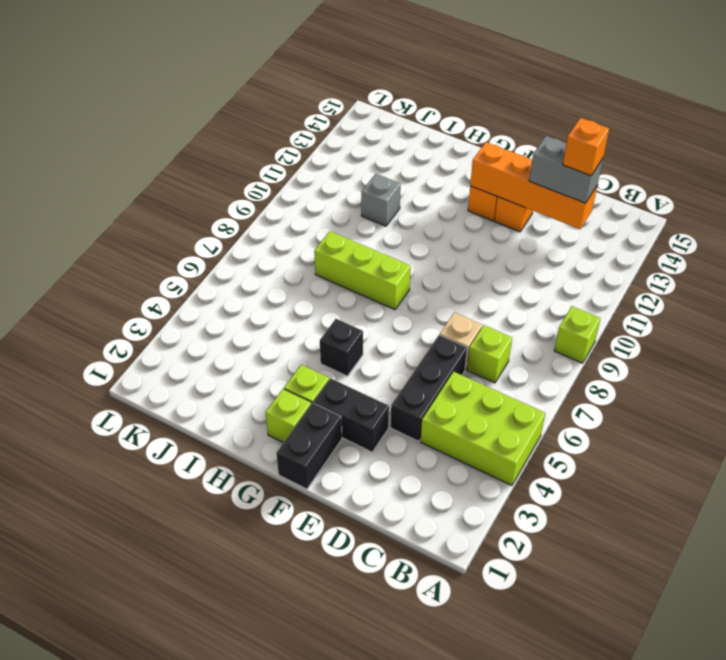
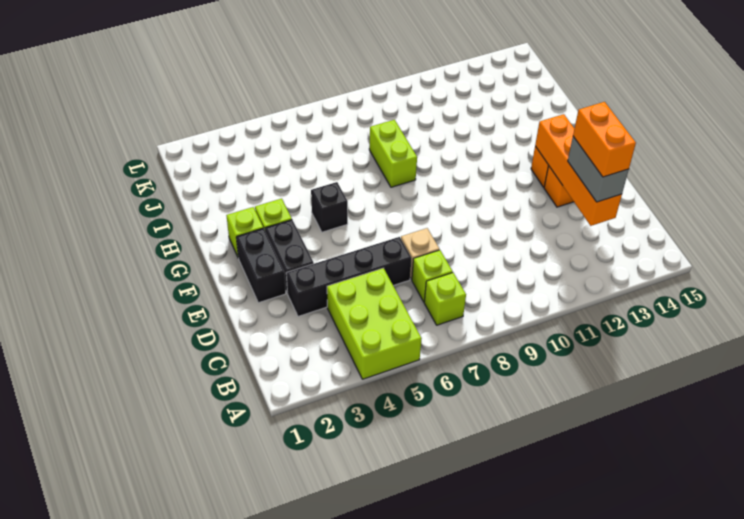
lime 1x1 brick [554,306,600,363] -> lime 1x1 brick moved to [424,273,466,325]
orange 1x1 brick [563,118,609,176] -> orange 1x2 brick [573,102,636,177]
black 1x3 brick [391,335,467,441] -> black 1x4 brick [286,237,411,316]
black 1x2 brick [276,403,342,489] -> black 1x2 brick turned to [236,228,286,303]
lime 1x3 brick [314,231,411,310] -> lime 1x2 brick [369,120,417,187]
grey 1x1 brick [361,174,401,226] -> none

